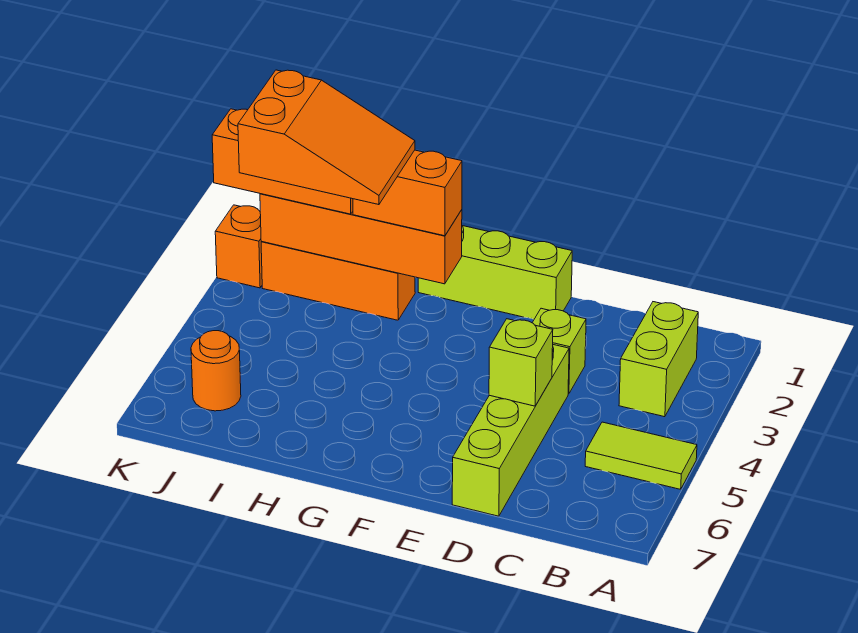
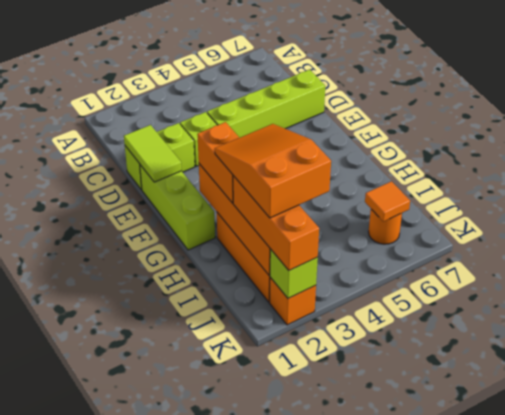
lime 1x2 tile [585,422,697,489] -> lime 1x2 tile moved to [124,125,181,182]
lime 1x2 brick [619,302,698,417] -> lime 1x2 brick moved to [125,123,195,190]
lime 1x1 brick [489,319,553,406] -> lime 1x1 brick moved to [270,249,318,298]
none -> orange 1x1 tile [365,181,410,222]

